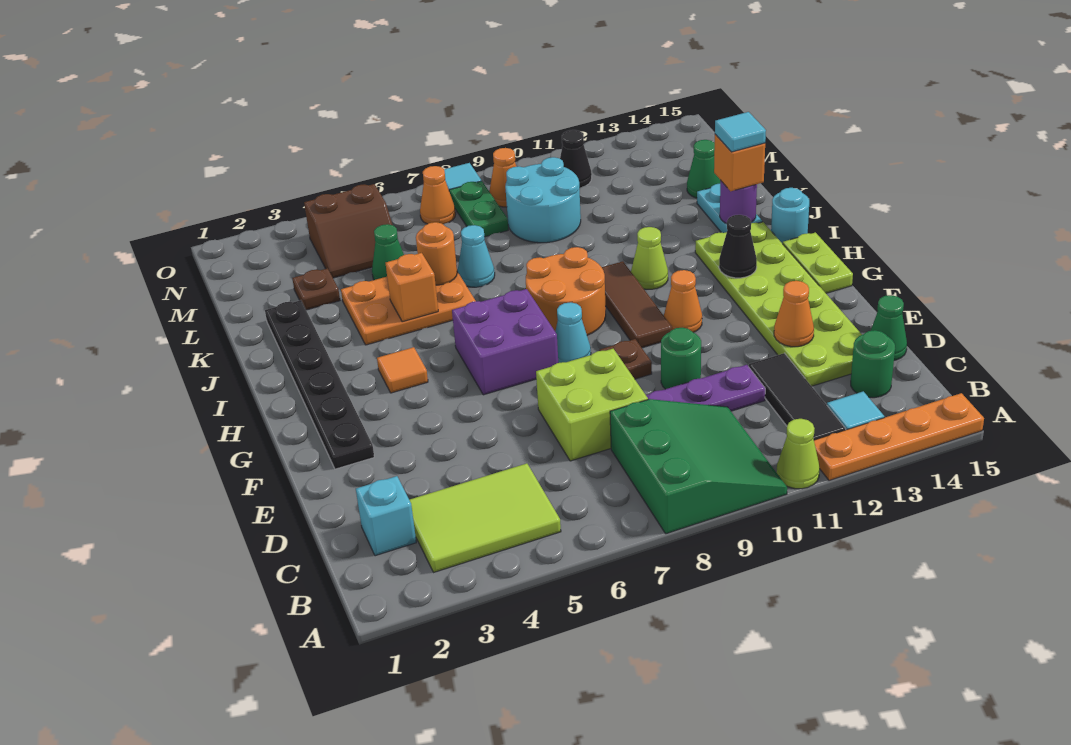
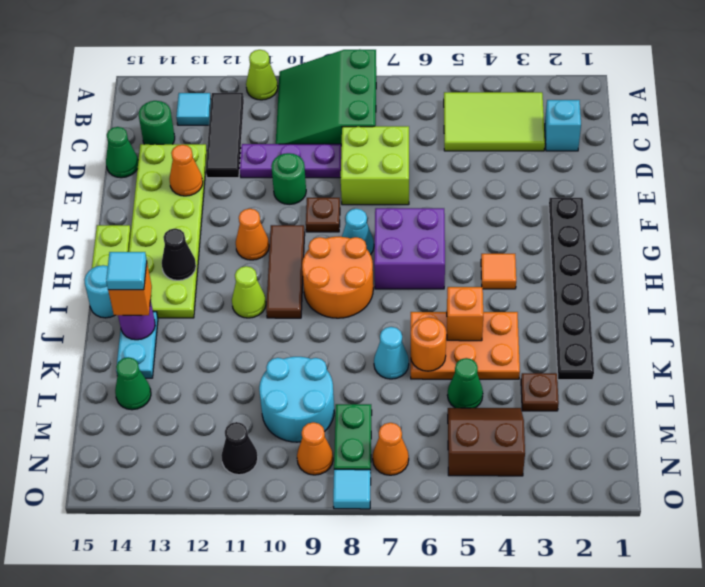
orange 1x4 plate [814,393,984,481] -> none

